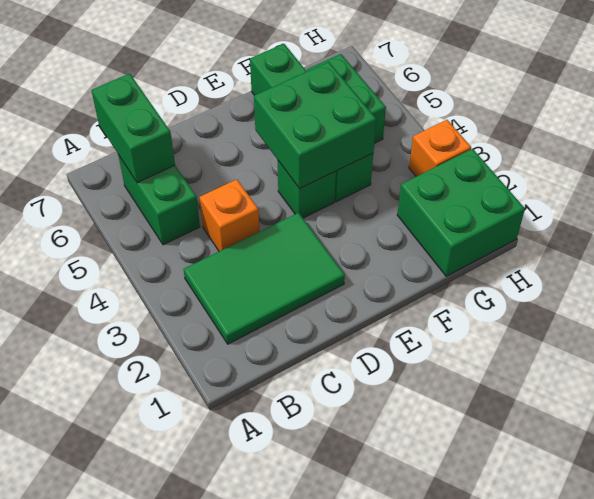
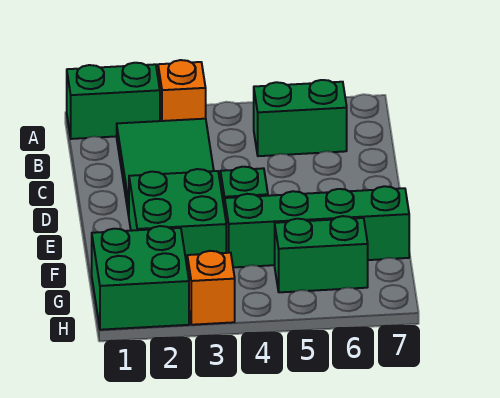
green 1x2 brick [91,74,175,183] -> green 1x2 brick moved to [67,63,160,139]
orange 1x1 brick [199,179,259,251] -> orange 1x1 brick moved to [158,60,206,121]
green 2x2 brick [254,62,376,189] -> green 2x2 brick moved to [129,169,226,264]

